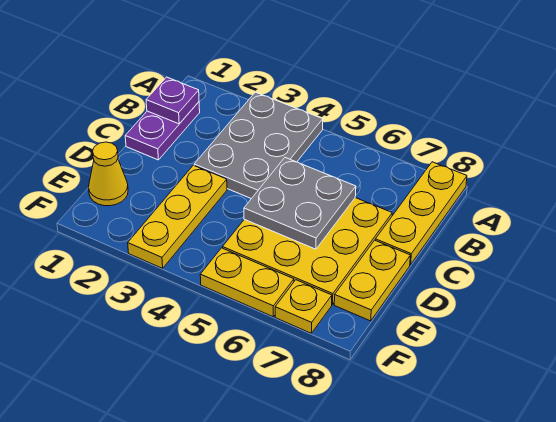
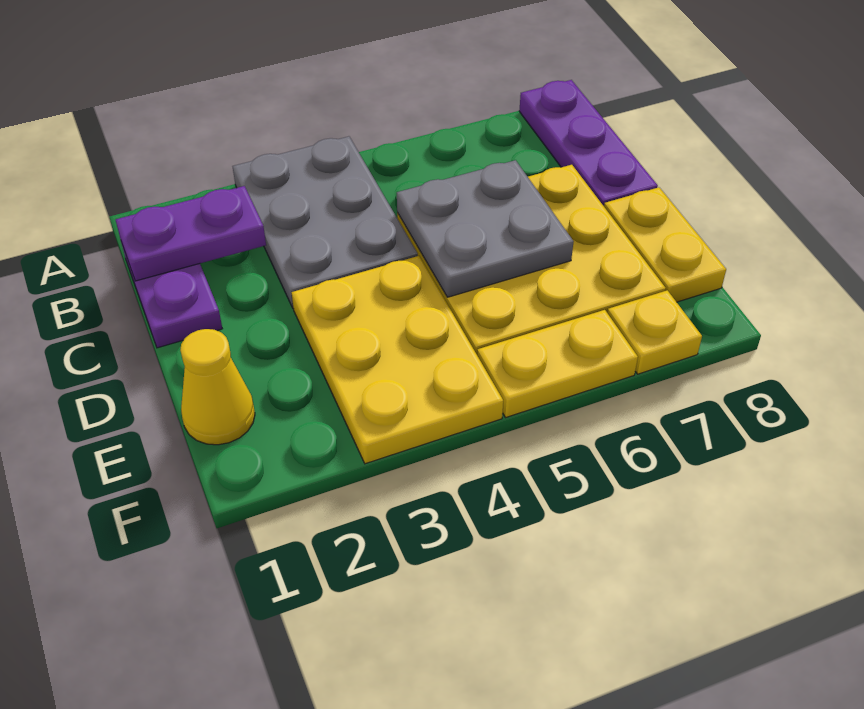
yellow 1x3 plate [375,162,467,265] -> purple 1x3 plate [519,80,658,206]
purple 1x1 plate [146,77,199,124] -> purple 1x2 plate [116,186,266,281]
yellow 1x3 plate [128,165,227,268] -> yellow 2x3 plate [292,256,503,464]

